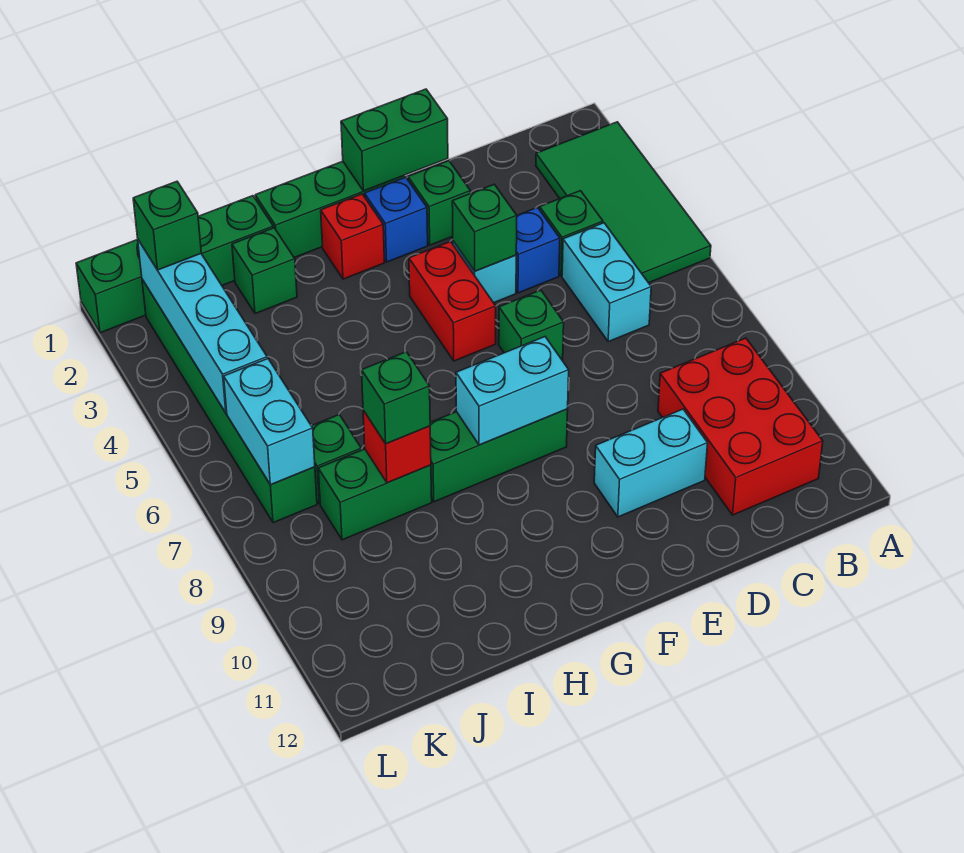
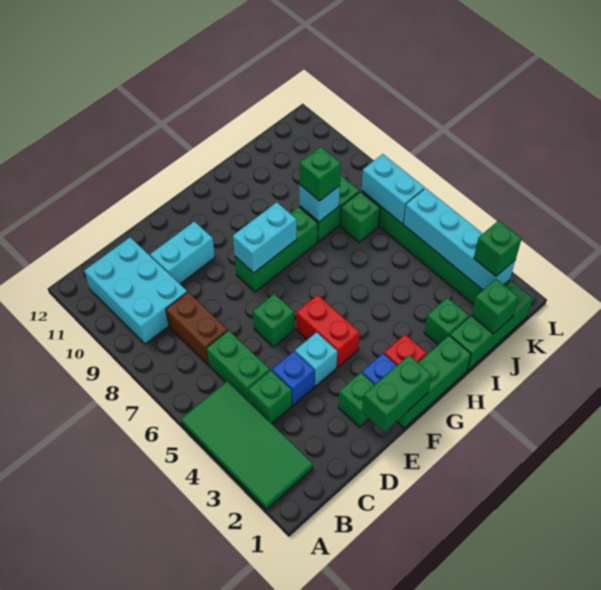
red 2x3 brick [658,338,823,515] -> cyan 2x3 brick [84,237,187,344]
cyan 1x2 brick [562,223,651,342] -> green 1x2 brick [206,330,270,401]
none -> brown 1x2 brick [166,292,228,364]
green 1x1 brick [452,184,517,271] -> green 1x1 brick moved to [471,279,519,334]
green 1x4 brick [76,196,273,333] -> green 1x3 brick [450,281,533,370]
red 1x1 brick [363,410,431,483] -> cyan 1x1 brick [300,185,340,222]

